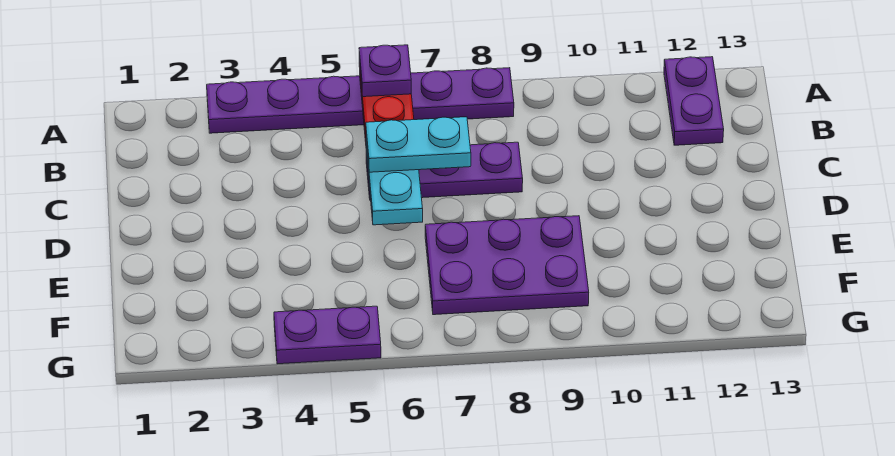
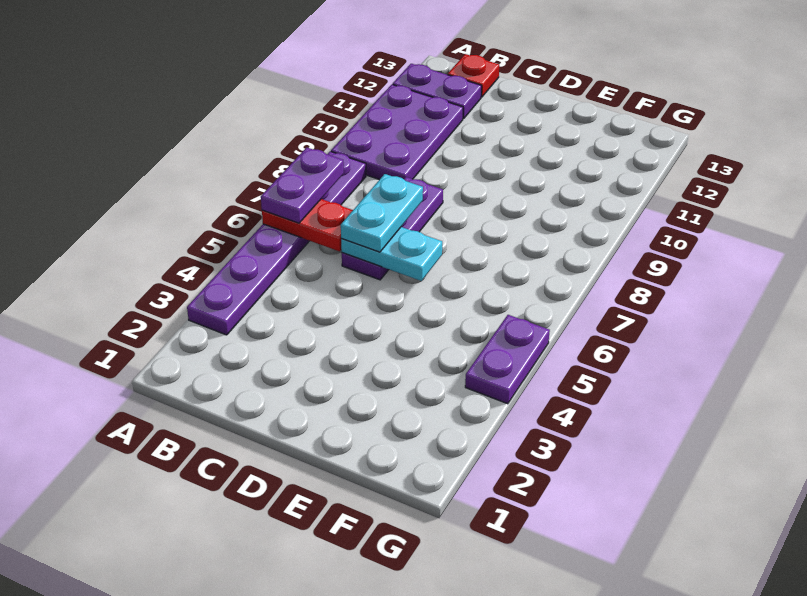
purple 1x1 plate [359,45,411,97] -> purple 1x2 plate [261,148,344,223]
none -> red 1x1 plate [448,54,499,97]
purple 2x3 plate [425,216,589,315] -> purple 2x3 plate moved to [331,84,463,180]

